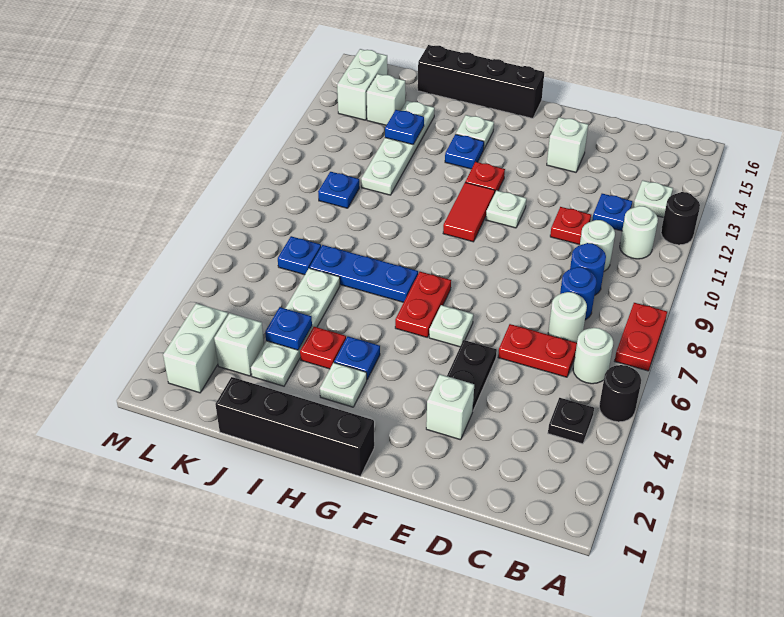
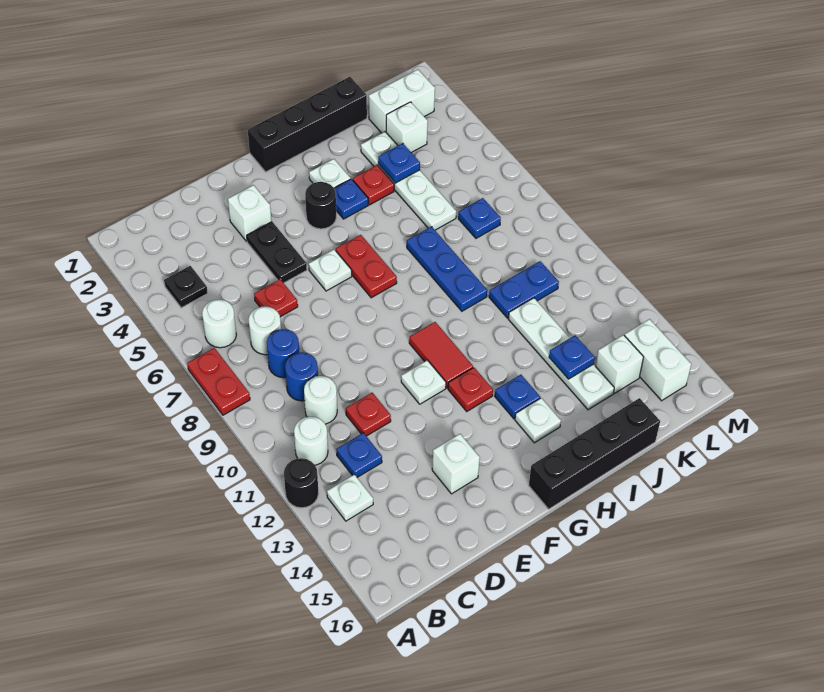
black 1x1 round brick [599,365,641,422] -> black 1x1 round brick moved to [305,182,336,229]
red 1x2 plate [498,324,577,377] -> red 1x1 plate [254,279,298,317]
blue 1x3 plate [310,245,418,302] -> blue 1x3 plate turned to [407,227,487,311]
blue 1x1 plate [318,172,359,208] -> blue 1x2 plate [489,261,559,318]
white 1x2 brick [163,303,228,393] -> white 1x2 brick turned to [369,70,435,133]

